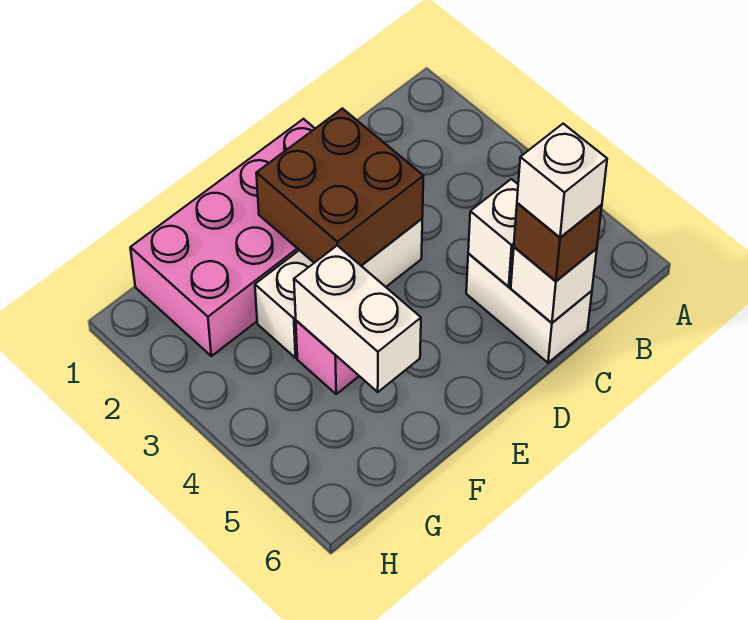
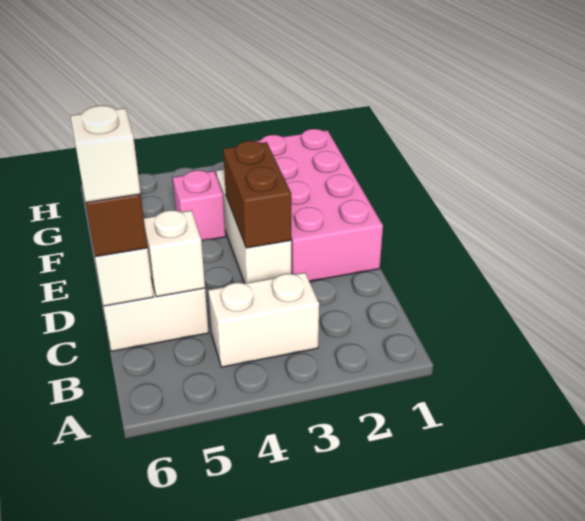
brown 2x2 brick [256,109,424,266] -> brown 1x2 brick [223,141,291,248]
white 1x2 brick [294,246,421,392] -> white 1x2 brick moved to [208,273,319,367]

